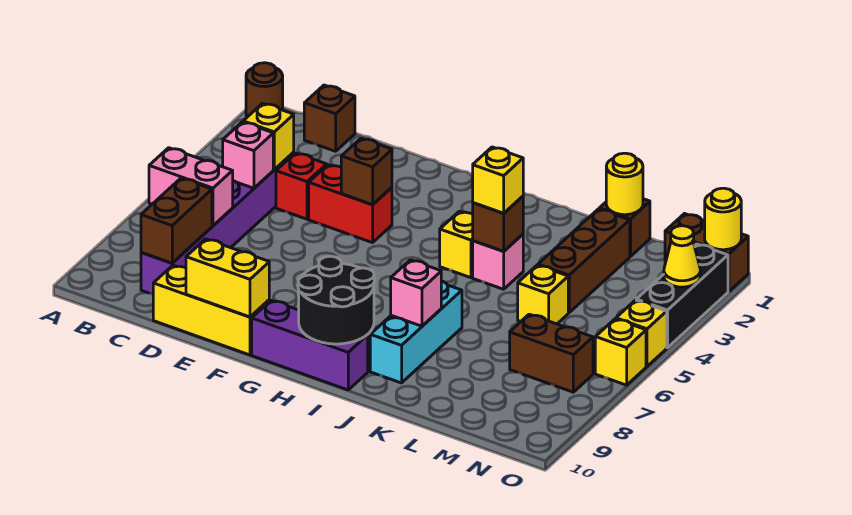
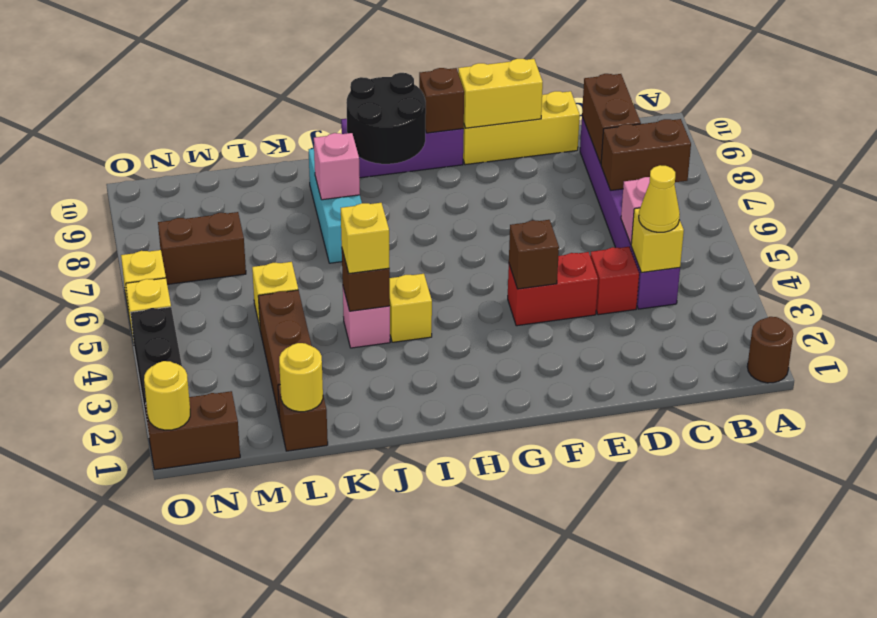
pink 1x2 brick [149,148,233,226] -> brown 1x2 brick [601,119,691,191]
brown 1x1 brick [304,85,355,151] -> brown 1x1 brick moved to [419,68,464,133]
yellow 1x1 cone [664,226,700,287] -> yellow 1x1 cone moved to [639,165,680,232]

